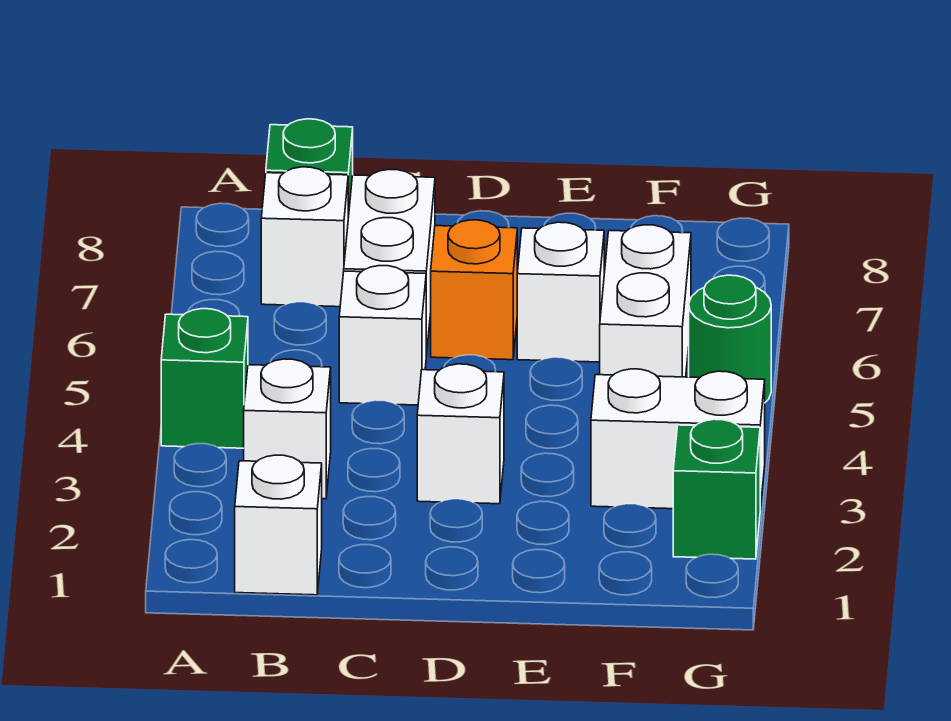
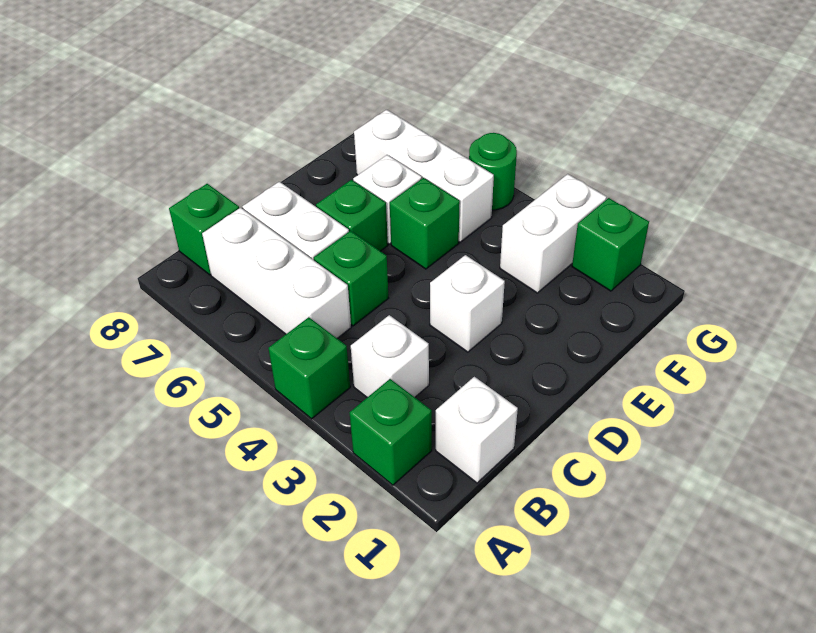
none -> green 1x1 brick [350,379,432,485]
white 1x1 brick [261,167,348,307] -> white 1x3 brick [202,208,351,338]
white 1x1 brick [339,266,426,405] -> green 1x1 brick [314,231,388,326]
orange 1x1 brick [431,220,517,360] -> green 1x1 brick [316,180,388,251]
none -> green 1x1 brick [390,178,460,269]
white 1x2 brick [600,225,691,377] -> white 1x3 brick [354,110,494,242]

